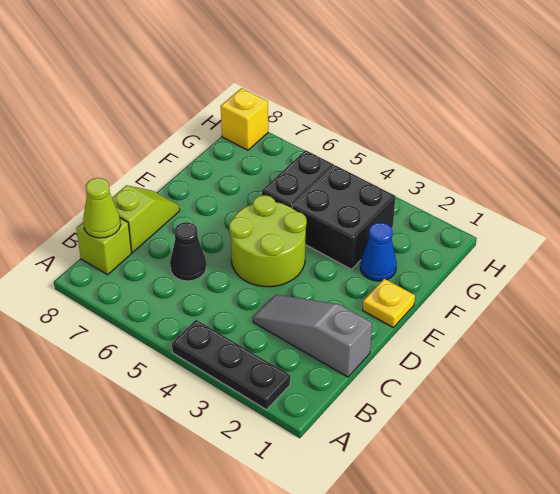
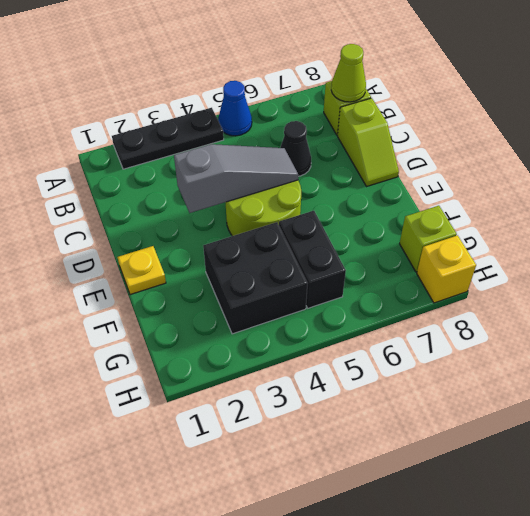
grey 1x3 slope [253,294,372,377] -> grey 1x3 slope moved to [174,144,298,213]
blue 1x1 cone [360,223,397,281] -> blue 1x1 cone moved to [218,81,252,136]
none -> lime 1x1 brick [400,206,457,272]

